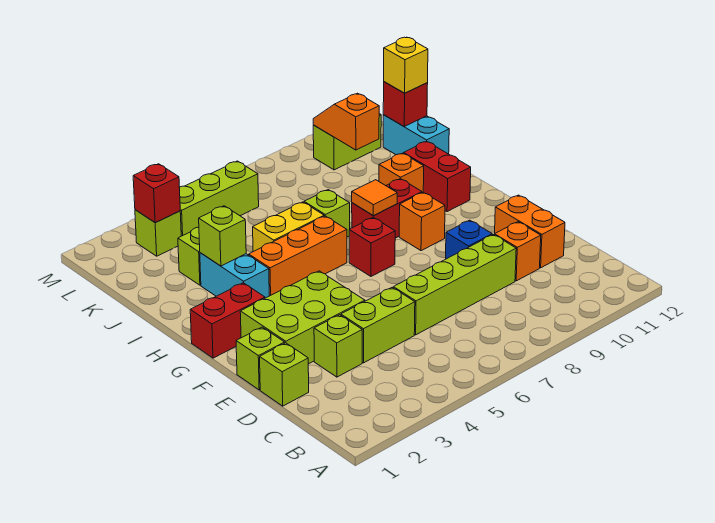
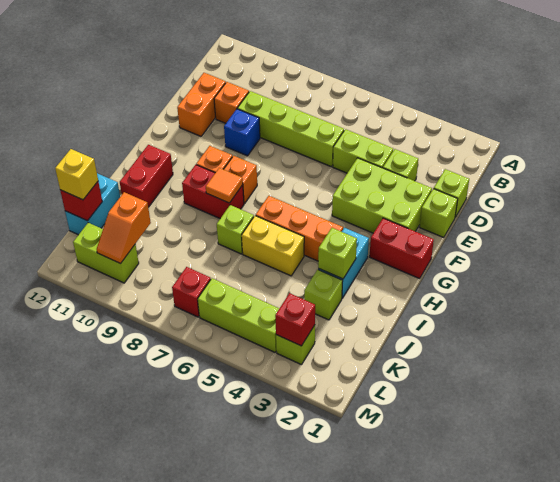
red 1x1 brick [349,217,395,276] -> red 1x1 brick moved to [172,267,211,317]
orange 1x1 brick [379,153,424,193] -> orange 1x1 brick moved to [224,156,257,204]

